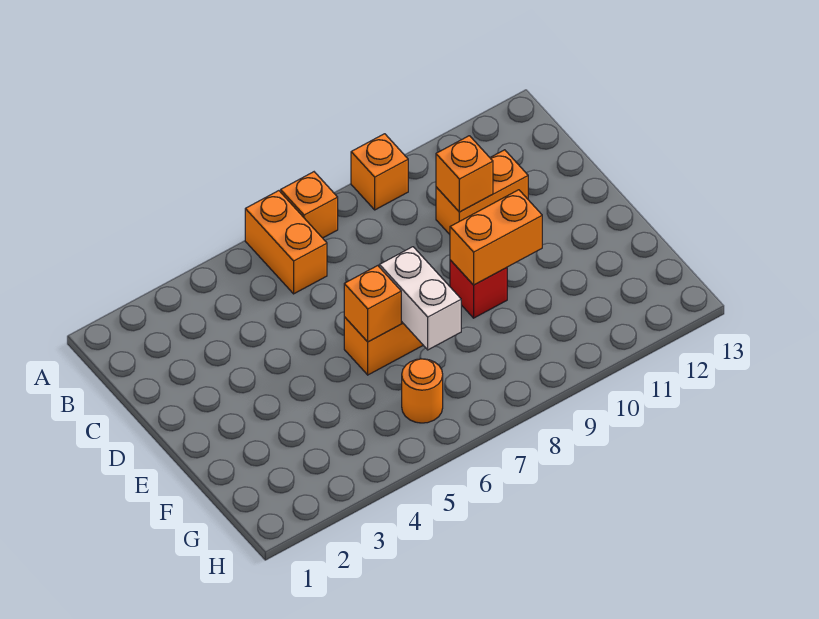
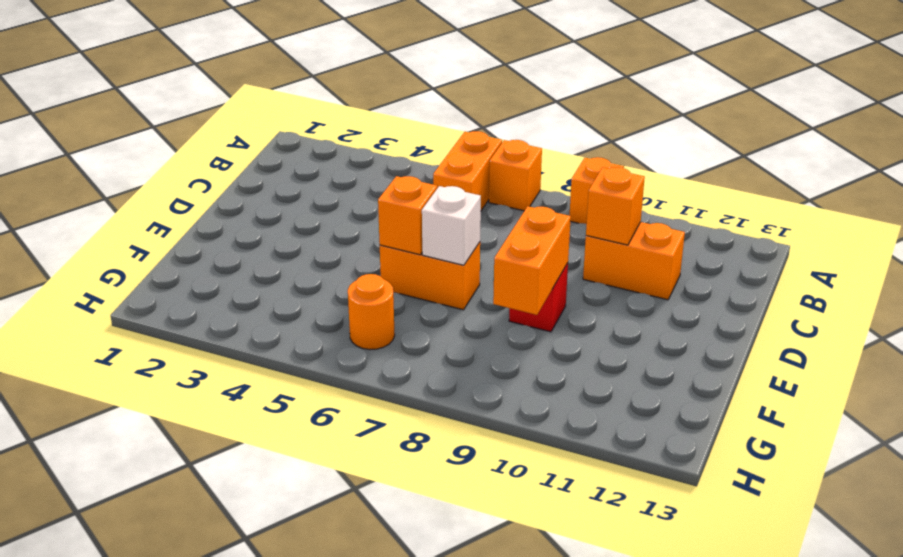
white 1x2 brick [379,247,461,350] -> white 1x1 brick [422,186,481,265]
orange 1x2 brick [450,190,542,285] -> orange 1x2 brick turned to [493,206,571,315]

